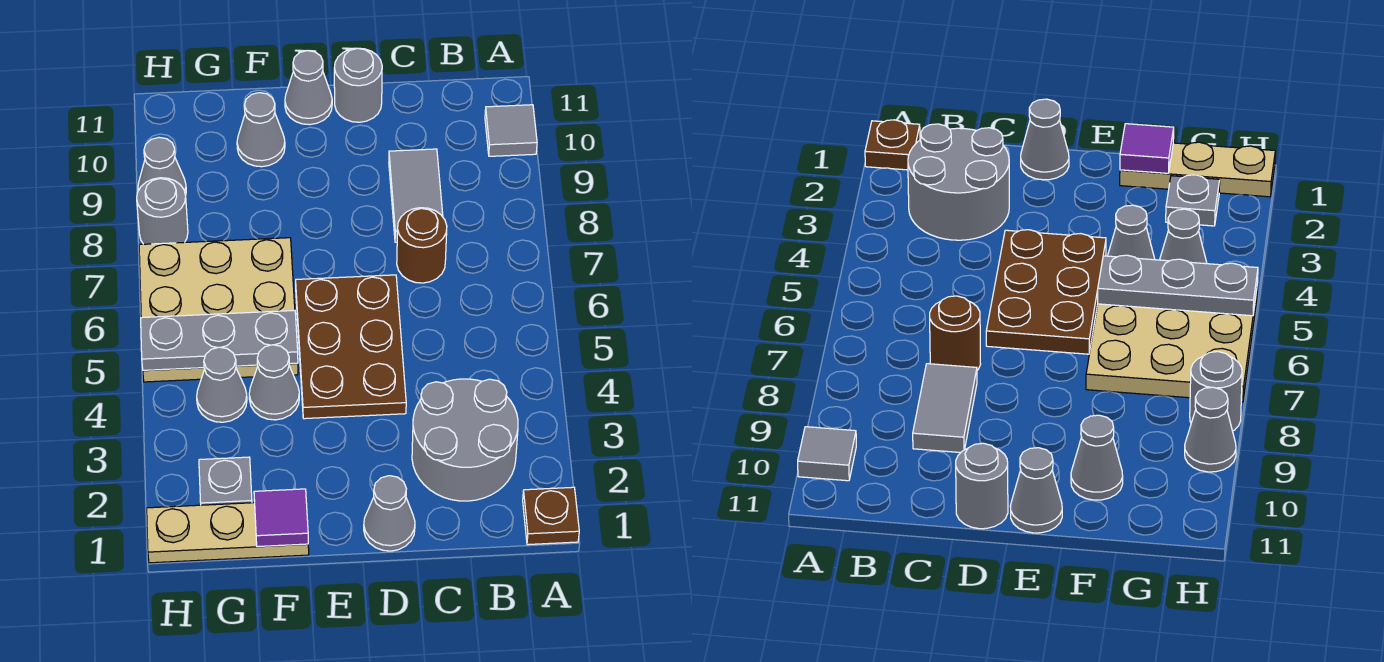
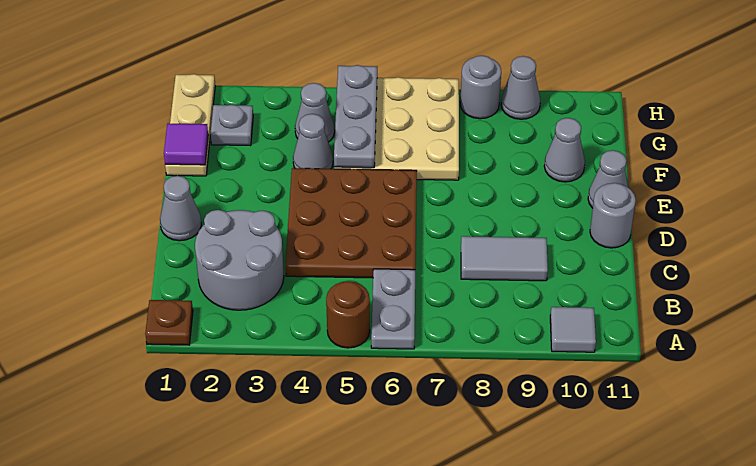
none -> grey 1x2 plate [371,269,415,349]
brown 1x1 round brick [397,208,447,283] -> brown 1x1 round brick moved to [326,281,370,348]
brown 2x3 plate [296,275,406,419] -> brown 3x3 plate [285,168,417,278]

